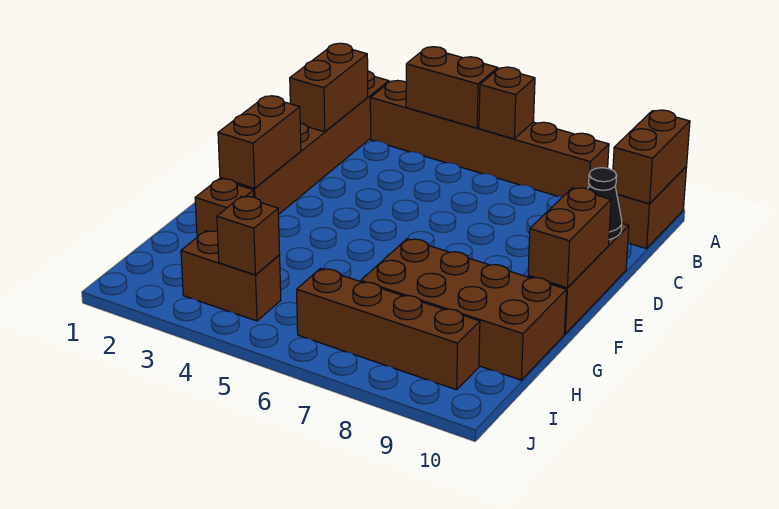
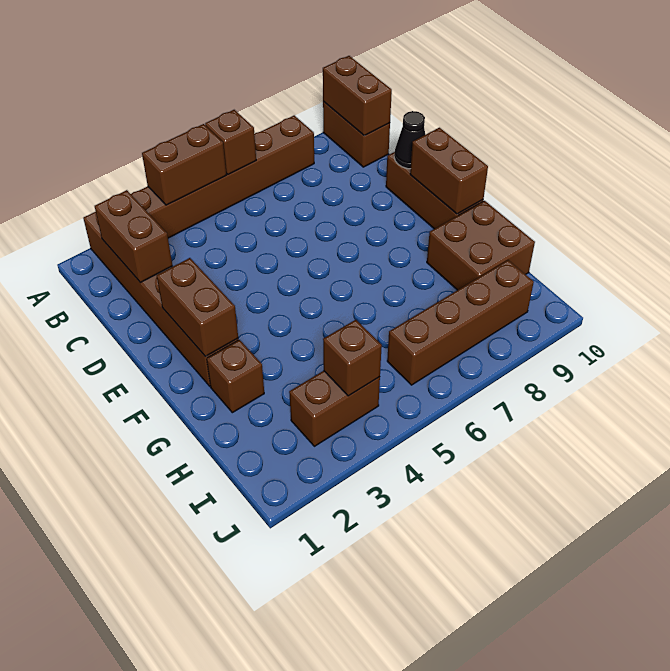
brown 2x4 brick [361,239,566,380] -> brown 2x2 brick [427,201,535,290]

